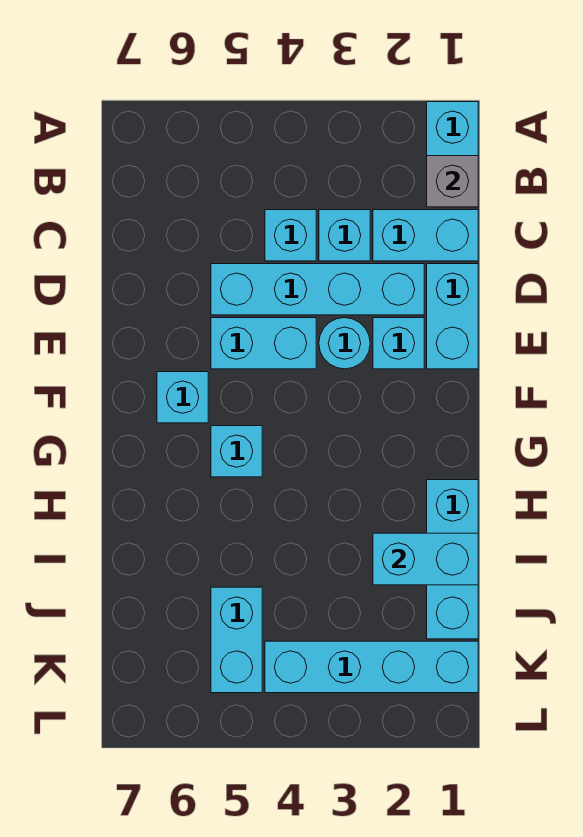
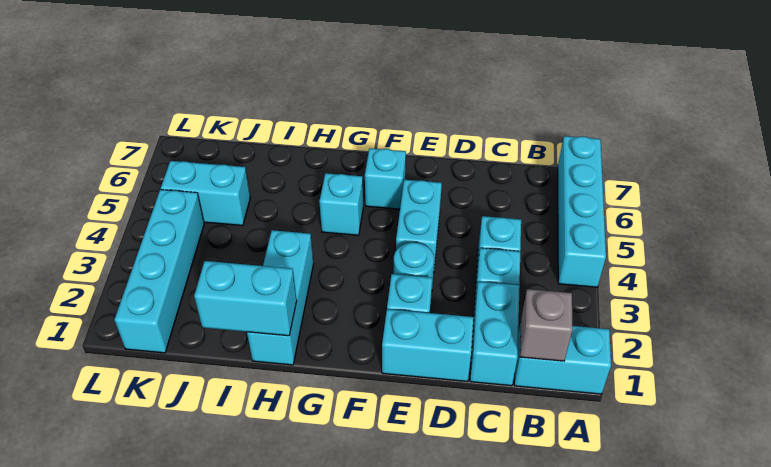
cyan 1x4 brick [211,264,424,315] -> cyan 1x4 brick moved to [558,136,606,287]
cyan 1x3 brick [427,480,478,639] -> cyan 1x3 brick turned to [247,230,313,365]
cyan 1x2 brick [373,533,478,585] -> cyan 1x2 brick turned to [194,261,297,336]

